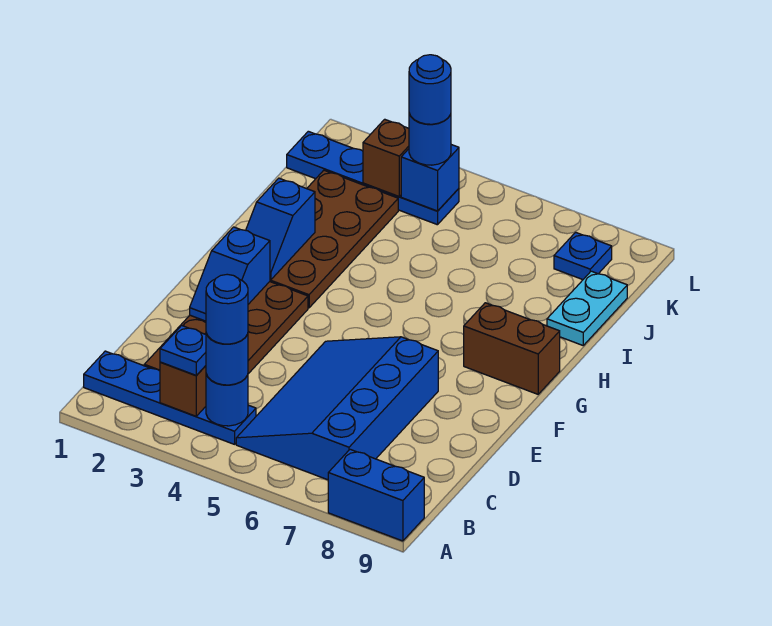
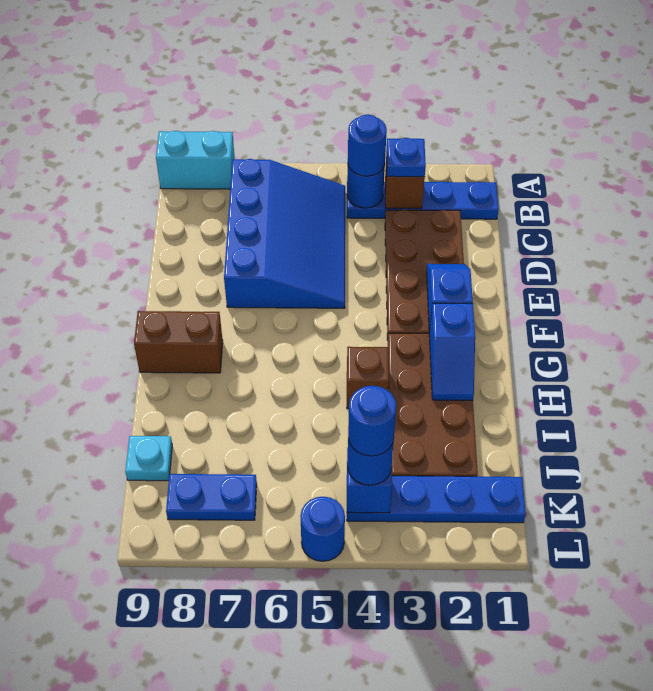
blue 1x2 brick [328,449,424,541] -> cyan 1x2 brick [156,131,235,189]
blue 1x1 round brick [206,274,248,344] -> blue 1x1 round brick moved to [301,497,345,561]
blue 1x2 slope [246,178,315,280] -> blue 1x2 slope turned to [429,303,475,400]
cyan 1x2 plate [547,271,627,345] -> cyan 1x1 plate [125,436,172,481]
brown 1x1 brick [363,119,409,197] -> brown 1x1 brick moved to [347,347,389,409]
blue 1x1 plate [554,232,612,280] -> blue 1x2 plate [166,474,257,520]

